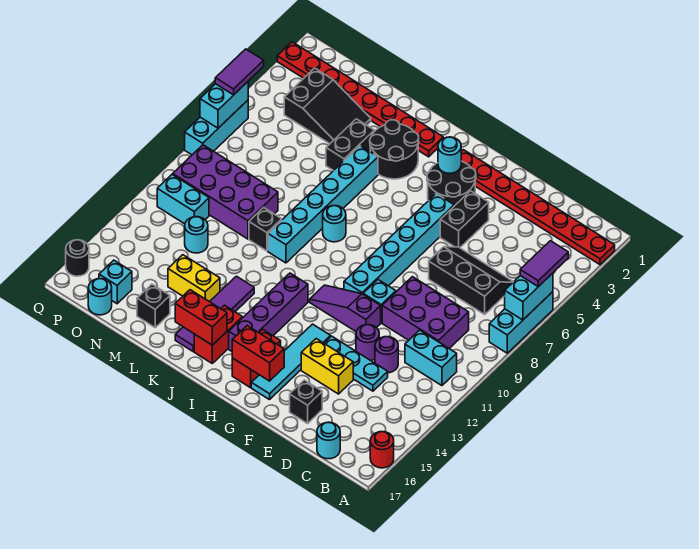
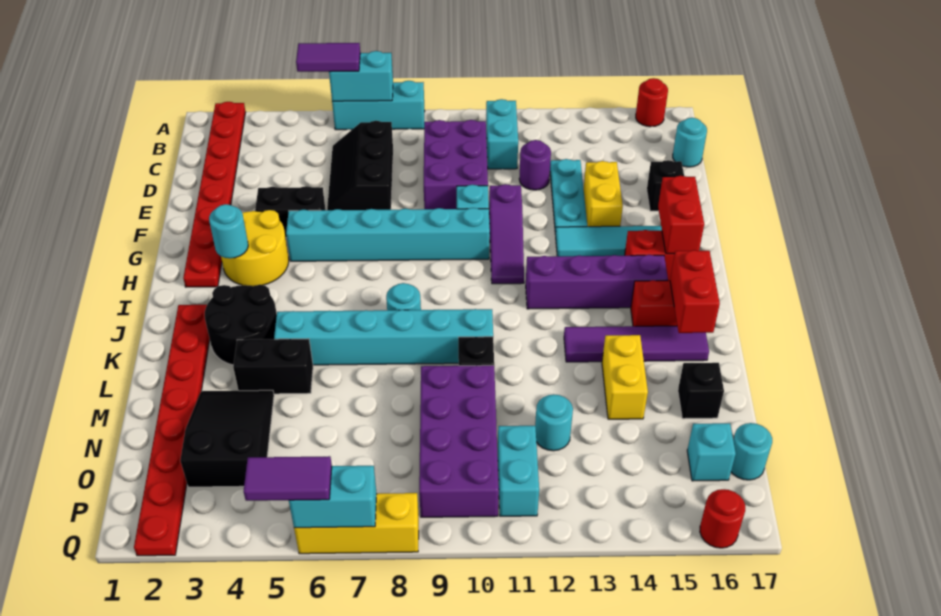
purple 1x1 round brick [356,325,379,361] -> none
black 2x2 round brick [427,161,476,206] -> yellow 2x2 round brick [221,210,289,286]
cyan 1x3 brick [185,100,248,155] -> yellow 1x3 brick [294,493,419,554]
black 1x1 round brick [66,240,89,276] -> red 1x1 round brick [700,489,745,548]

